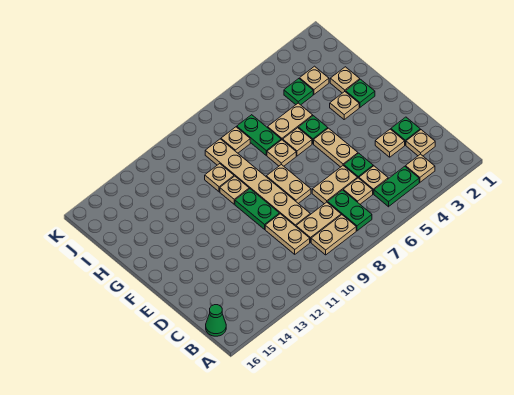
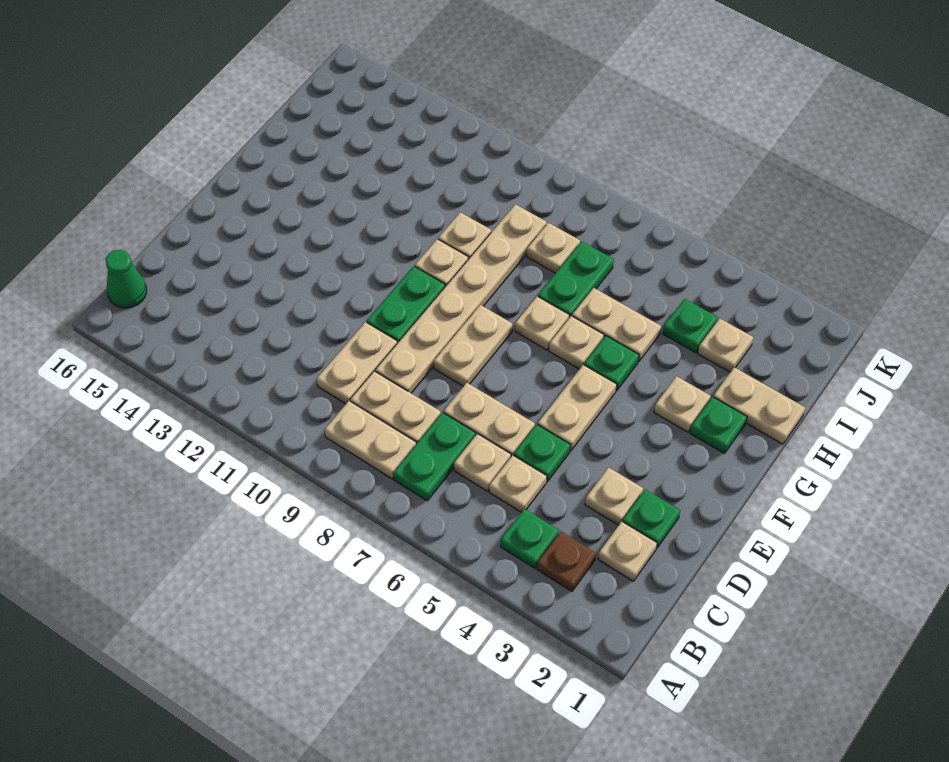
tan 1x1 plate [406,154,435,182] -> brown 1x1 plate [537,531,596,591]
green 1x2 plate [374,166,419,207] -> green 1x1 plate [500,509,559,568]
tan 1x1 plate [330,67,360,93] -> tan 1x2 plate [713,367,805,444]

